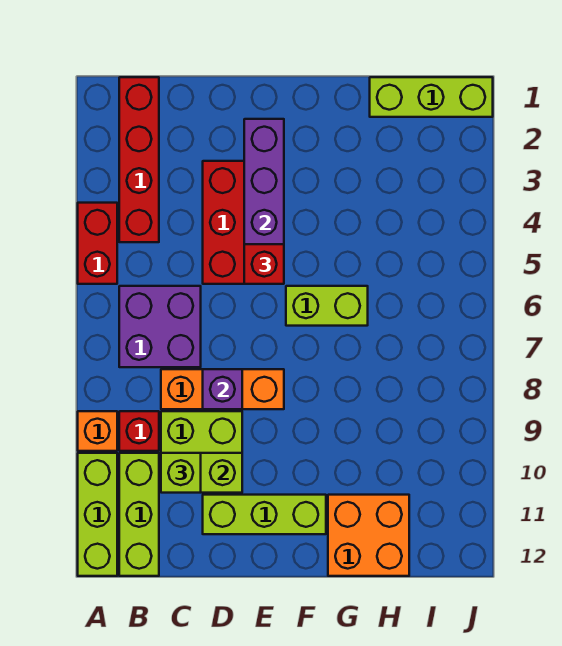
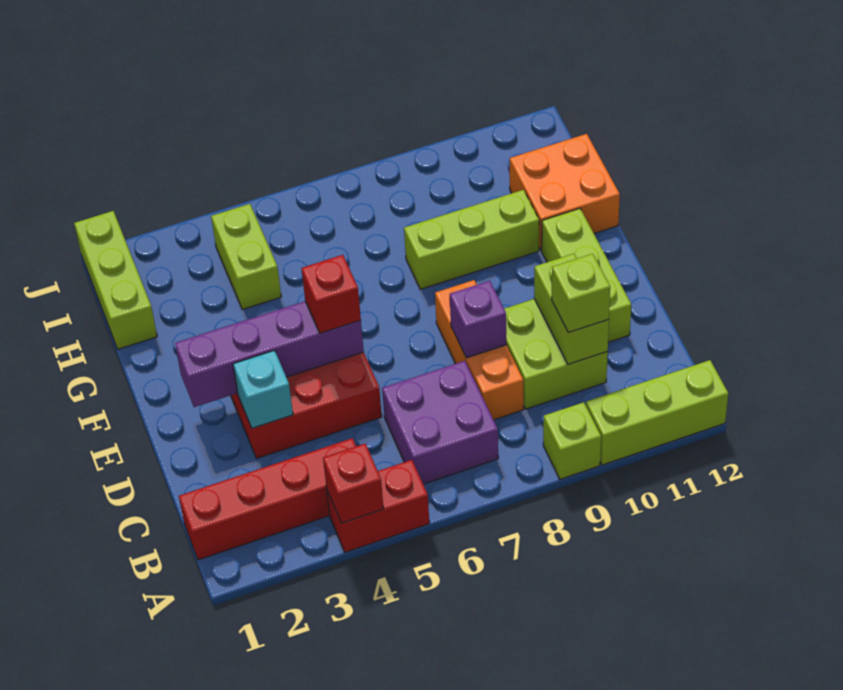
orange 1x1 brick [78,411,117,451] -> lime 1x1 brick [543,402,601,479]
red 1x1 brick [119,411,159,451] -> red 1x1 brick moved to [323,444,384,523]
lime 1x3 brick [119,453,159,576] -> lime 1x3 brick moved to [404,190,539,289]
none -> cyan 1x1 brick [233,350,293,428]
lime 1x2 brick [286,286,368,326] -> lime 1x2 brick moved to [211,204,281,310]

